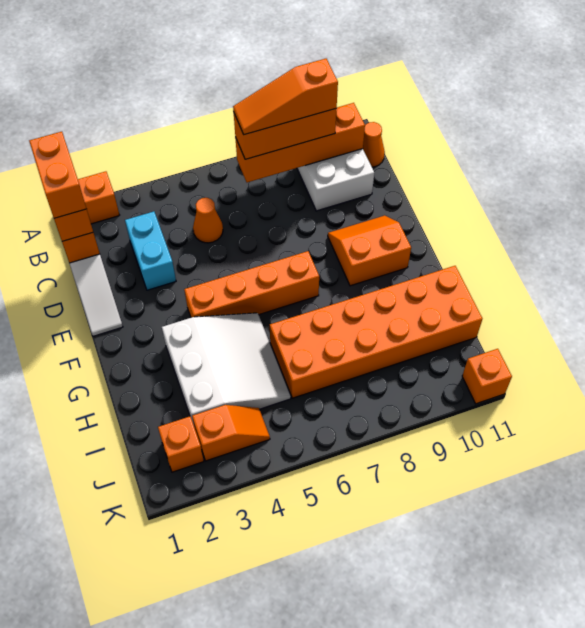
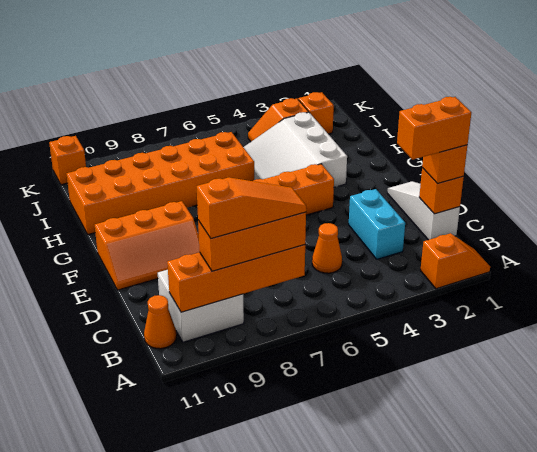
orange 1x2 brick [29,132,86,218] -> orange 1x2 brick turned to [397,97,471,160]
orange 2x2 slope [328,215,411,286] -> orange 2x3 slope [95,201,200,290]

